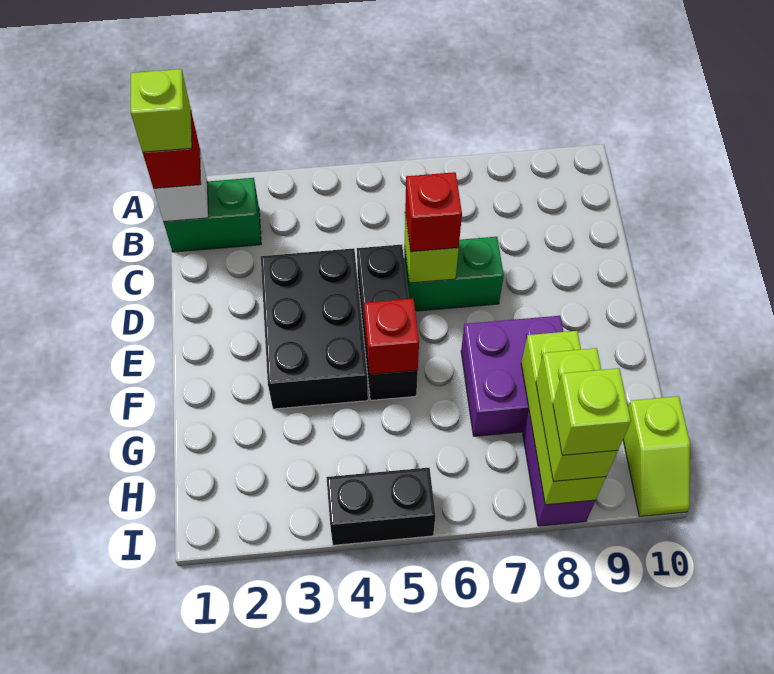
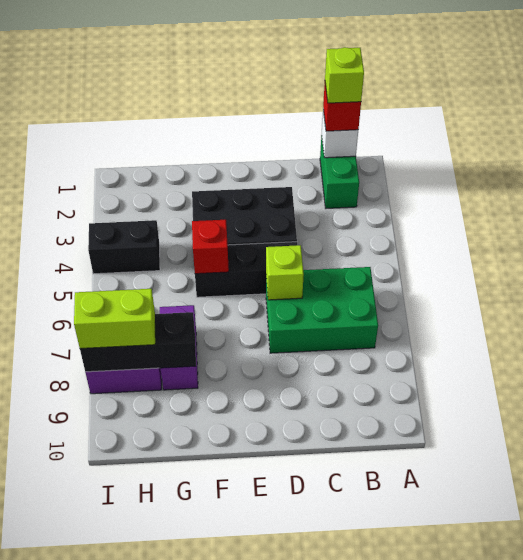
green 1x2 brick [404,237,504,311] -> green 2x3 brick [266,267,378,353]
red 1x1 brick [405,172,462,252] -> none
purple 2x2 brick [461,316,563,436] -> purple 1x2 brick [160,305,198,390]
lime 1x3 brick [521,331,606,505] -> black 1x3 brick [80,312,196,372]
lime 1x2 slope [623,396,690,517] -> none
black 1x2 brick [326,468,435,545] -> black 1x2 brick turned to [88,220,160,274]
lime 1x1 brick [553,368,631,455] -> none

